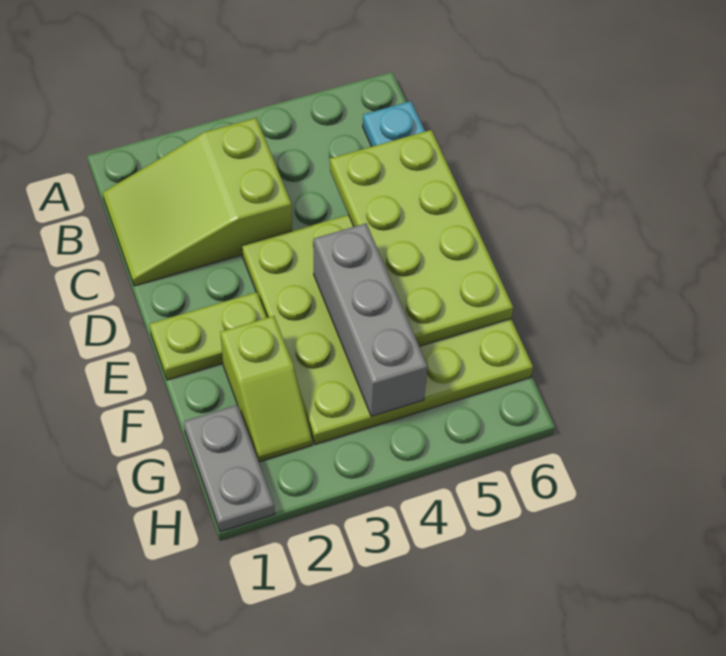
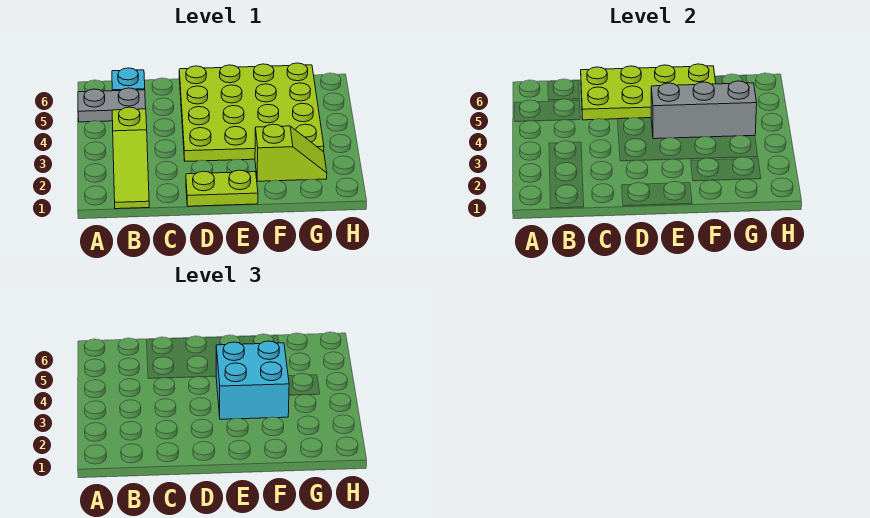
lime 2x3 slope [103,118,292,286] -> lime 1x3 slope [112,107,149,209]
lime 1x2 plate [150,292,267,380] -> lime 1x2 plate turned to [186,170,258,206]
none -> cyan 2x2 brick [216,341,289,419]
grey 1x2 plate [184,405,275,532] -> grey 1x2 plate moved to [78,88,146,122]

